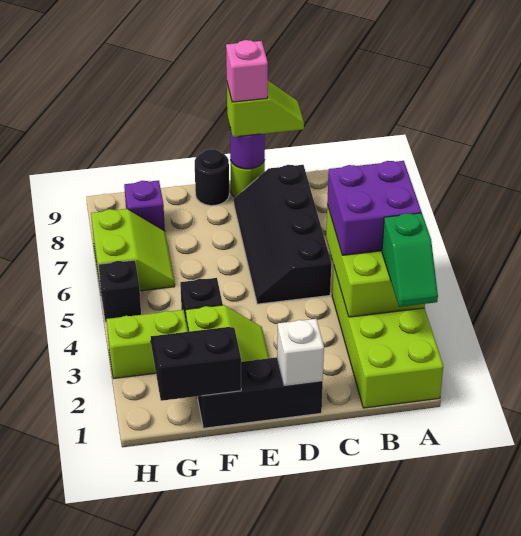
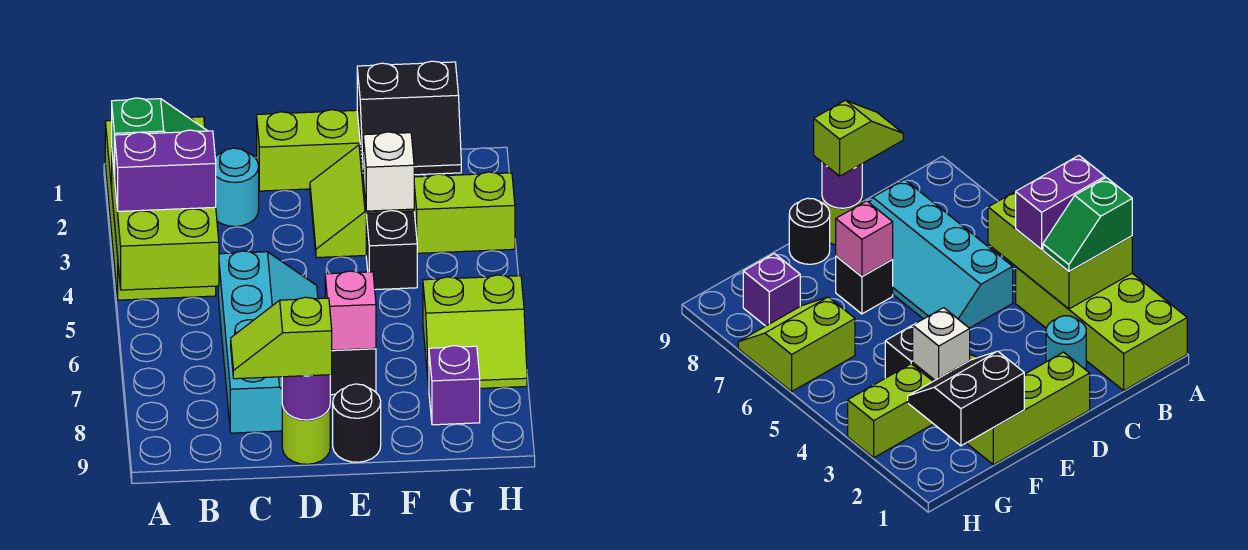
green 1x2 slope [382,213,438,307] -> green 1x2 slope turned to [112,98,207,177]
purple 2x2 brick [327,161,421,255] -> purple 1x2 brick [114,130,216,211]
none -> cyan 1x1 round brick [215,148,259,226]
black 2x4 slope [234,165,331,304] -> cyan 2x4 slope [218,251,318,433]
black 1x3 brick [198,357,323,428] -> lime 1x3 brick [257,110,360,191]
white 1x1 brick [277,319,324,385] -> white 1x1 brick moved to [363,132,414,211]
pink 1x1 brick [226,40,268,102] -> pink 1x1 brick moved to [325,271,376,350]
lime 2x2 slope [91,209,175,291] -> lime 2x2 slope turned to [423,275,527,388]
black 1x1 brick [99,260,141,322] -> black 1x1 brick moved to [330,348,376,395]

